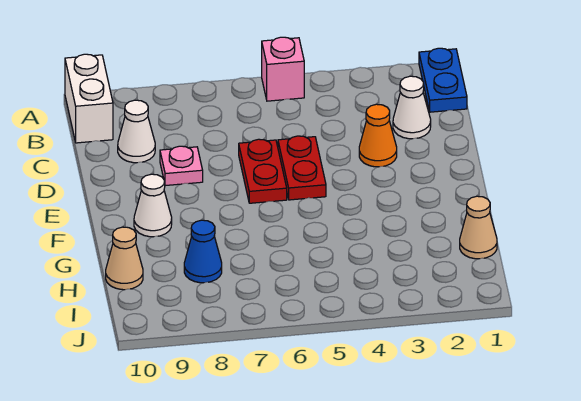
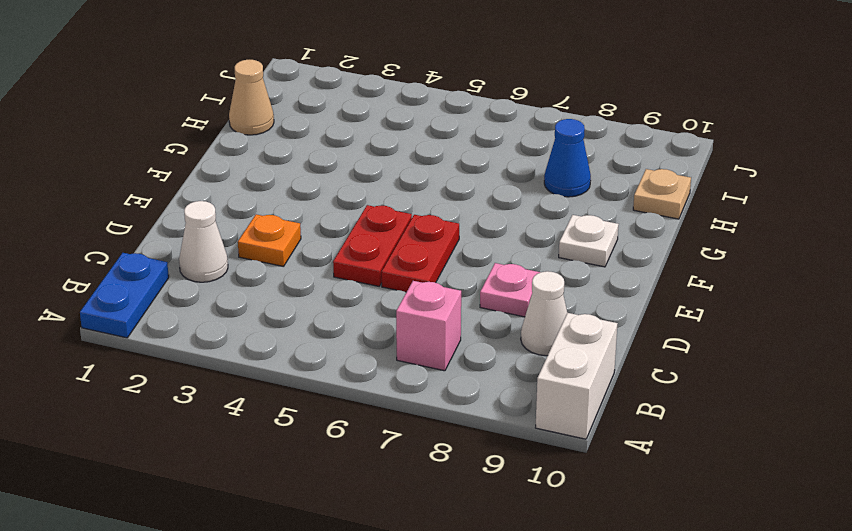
pink 1x1 brick [262,37,304,101] -> pink 1x1 brick moved to [396,281,461,371]
orange 1x1 cone [359,104,397,167] -> orange 1x1 plate [238,214,301,267]
white 1x1 cone [134,174,172,237] -> white 1x1 plate [559,215,619,267]
tan 1x1 cone [106,227,143,290] -> tan 1x1 plate [633,169,691,219]

